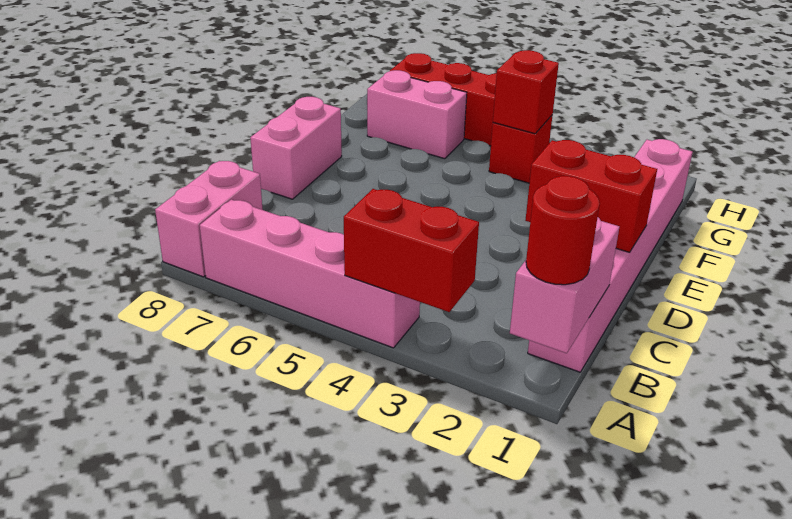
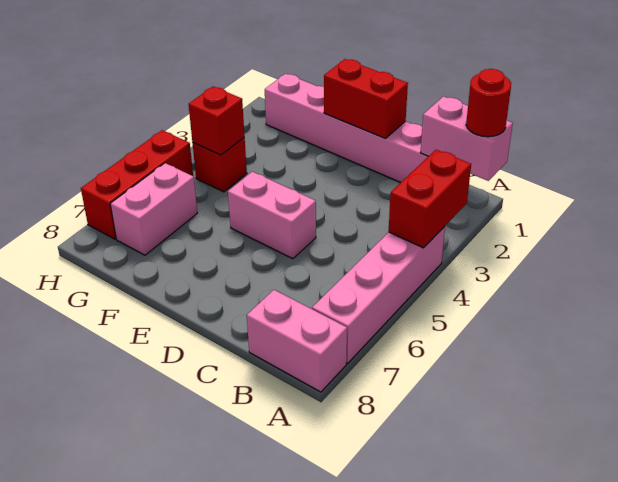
red 1x2 brick [525,140,657,252] -> red 1x2 brick turned to [324,59,408,138]
pink 1x2 brick [250,97,342,199] -> pink 1x2 brick moved to [228,172,316,259]

